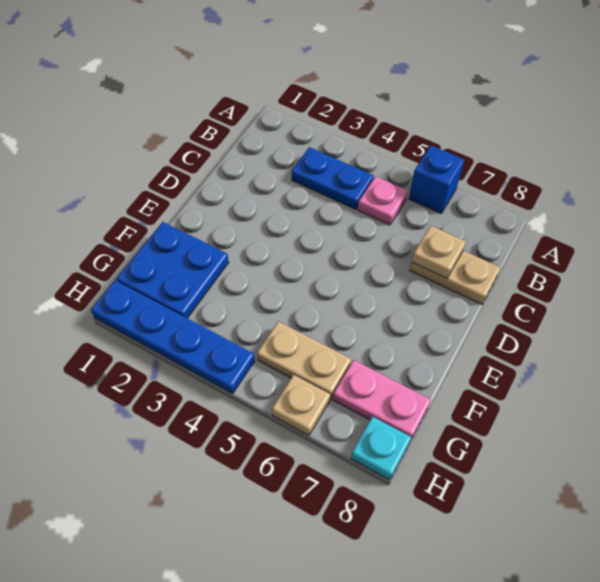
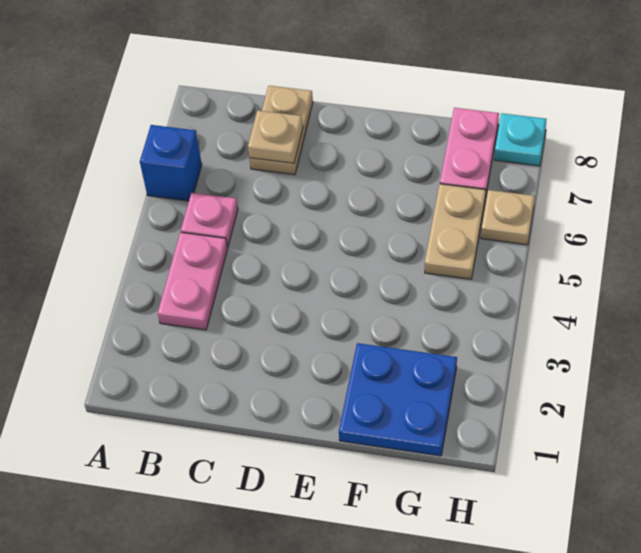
blue 1x2 plate [291,147,374,209] -> pink 1x2 plate [158,232,228,330]
blue 1x4 plate [91,280,255,394] -> none

